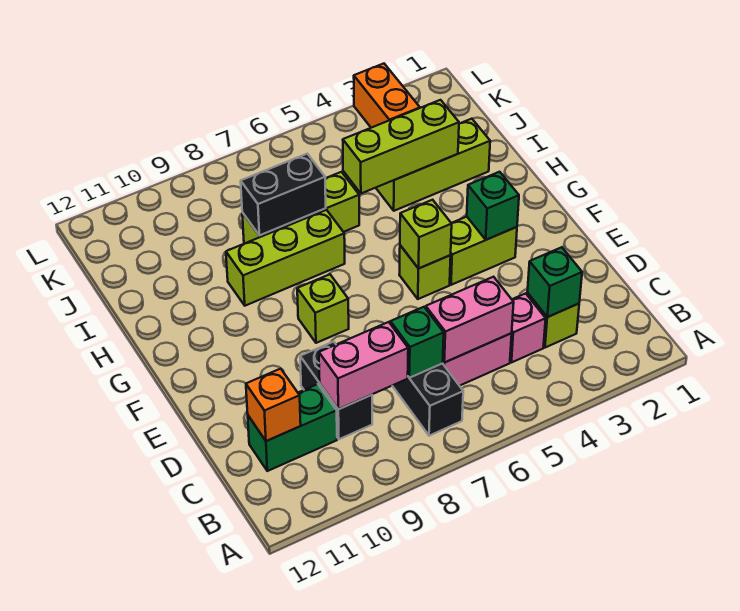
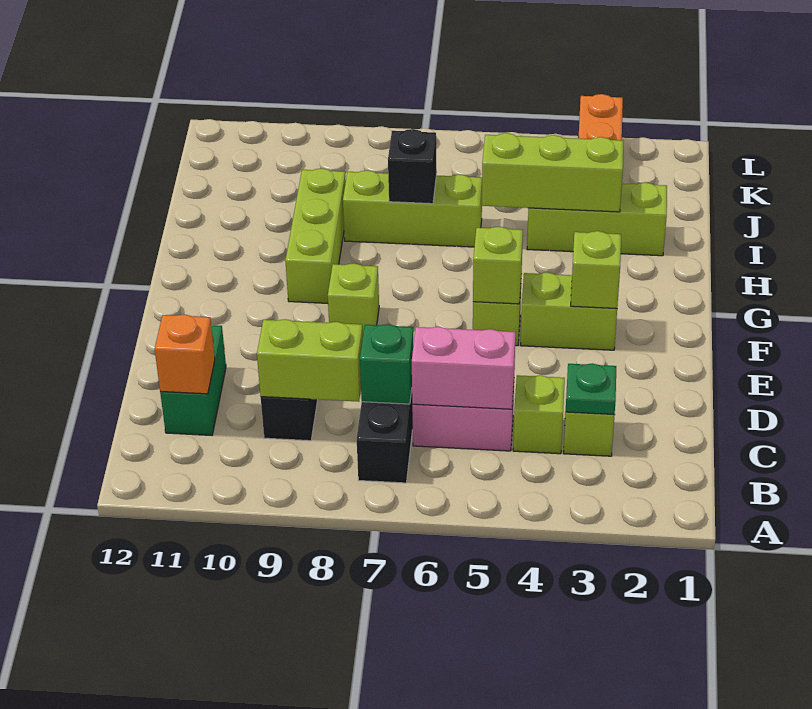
green 1x1 brick [527,247,582,317] -> green 1x1 plate [566,363,616,415]
pink 1x1 brick [510,293,546,363] -> lime 1x1 brick [513,375,565,454]
pink 1x2 brick [319,322,408,409] -> lime 1x2 brick [257,319,363,402]
green 1x2 brick [248,384,337,471] -> green 1x2 brick turned to [160,325,226,435]
green 1x1 brick [467,172,519,240] -> lime 1x1 brick [571,231,621,309]
lime 1x3 brick [226,210,345,306] -> lime 1x3 brick turned to [285,168,346,303]
black 1x2 brick [241,154,326,236] -> black 1x1 brick [388,129,436,204]

